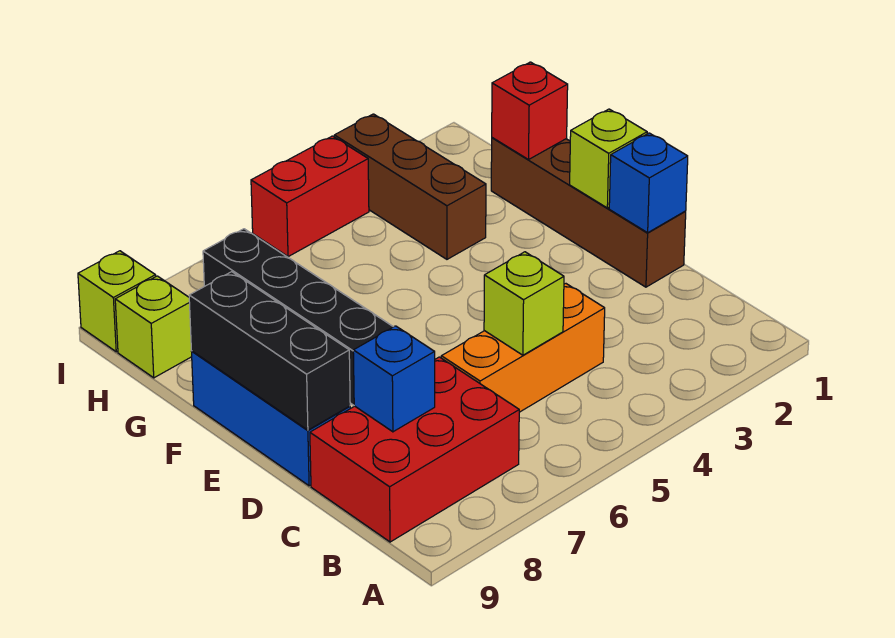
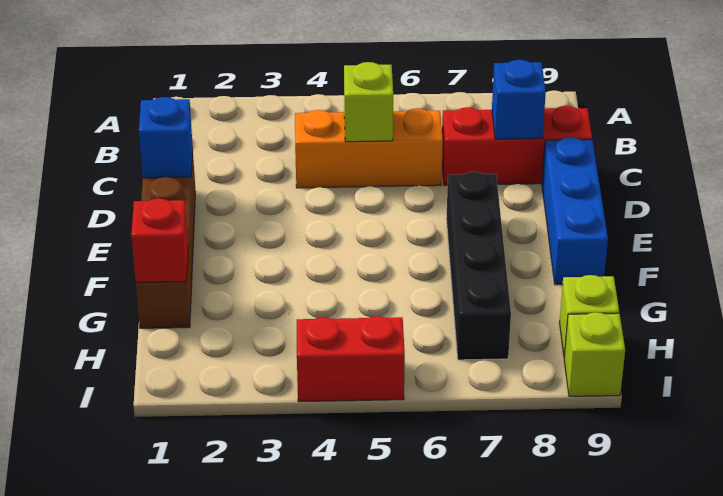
red 2x3 brick [310,357,519,542] -> red 1x3 brick [442,106,592,185]
black 1x3 brick [189,272,350,430] -> none
lime 1x1 brick [570,109,647,208] -> none
brown 1x3 brick [334,114,486,259] -> none

